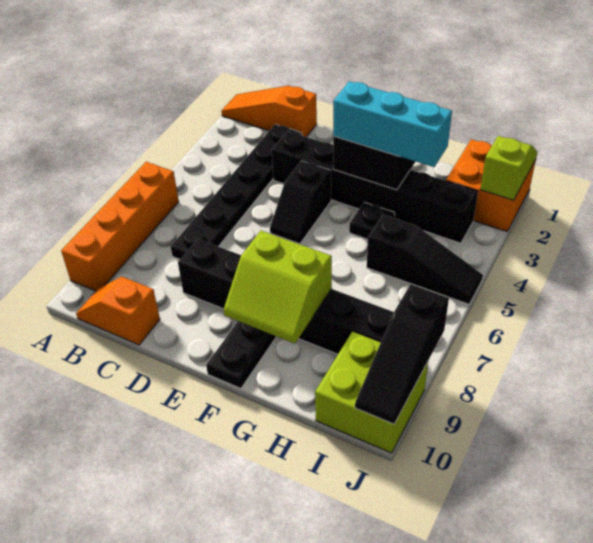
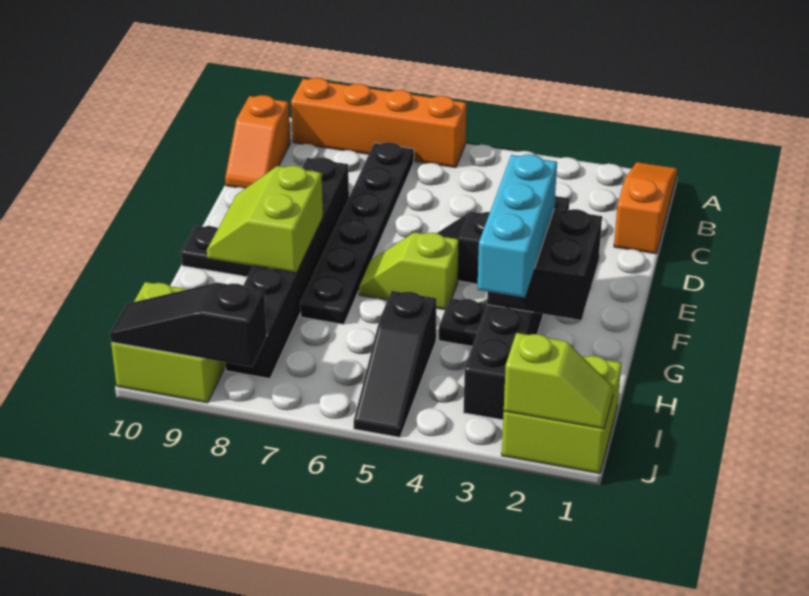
orange 1x2 slope [76,277,160,345] -> orange 1x2 slope turned to [225,95,290,188]
black 1x6 plate [171,124,302,259] -> black 1x6 plate turned to [300,142,414,324]
none -> lime 1x2 slope [359,232,459,310]
orange 2x2 brick [446,139,536,231] -> lime 2x2 brick [502,356,621,473]

